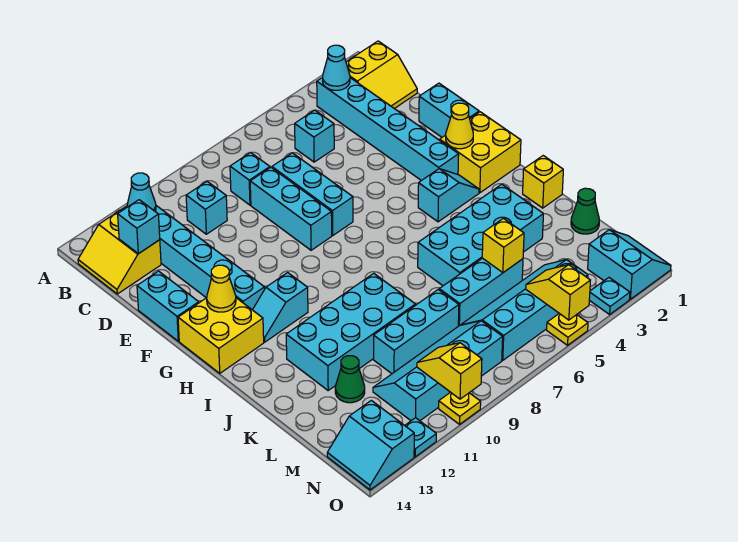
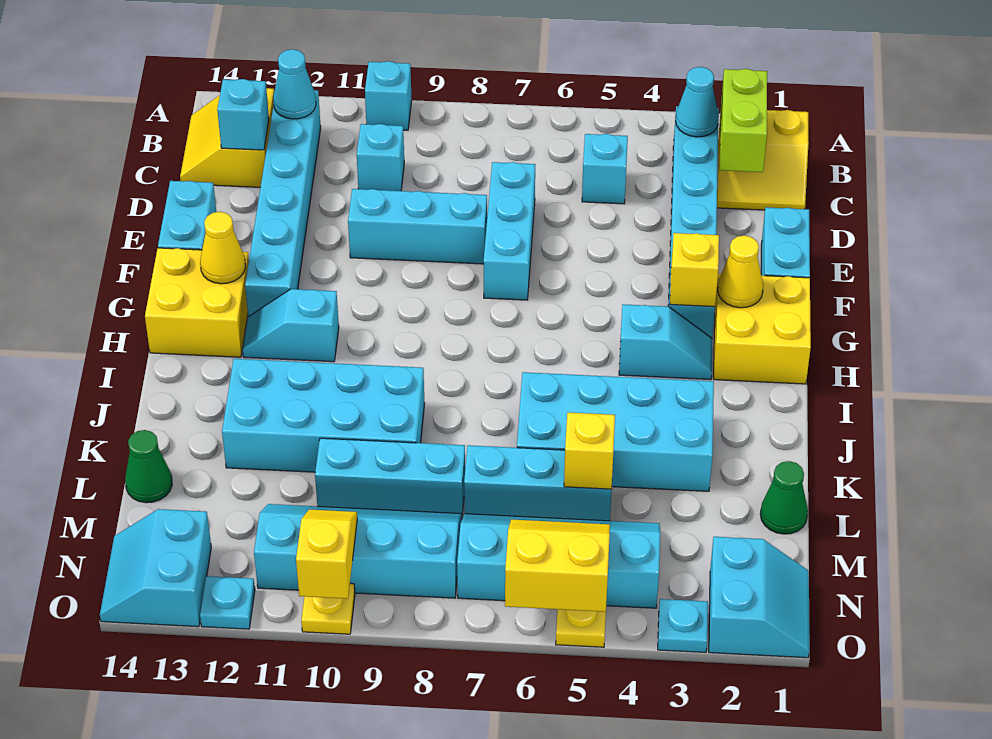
none -> lime 1x2 brick [720,69,767,172]
cyan 1x1 brick [230,153,270,205] -> cyan 1x1 brick moved to [365,61,412,130]
cyan 1x3 brick [250,167,332,250] -> cyan 1x3 brick turned to [348,189,487,264]
yellow 1x1 brick [523,156,563,208] -> yellow 1x1 brick moved to [670,233,719,307]
green 1x1 cone [335,356,365,403] -> green 1x1 cone moved to [125,430,172,503]
yellow 1x2 slope [526,265,590,320] -> yellow 2x2 slope [505,519,610,612]

